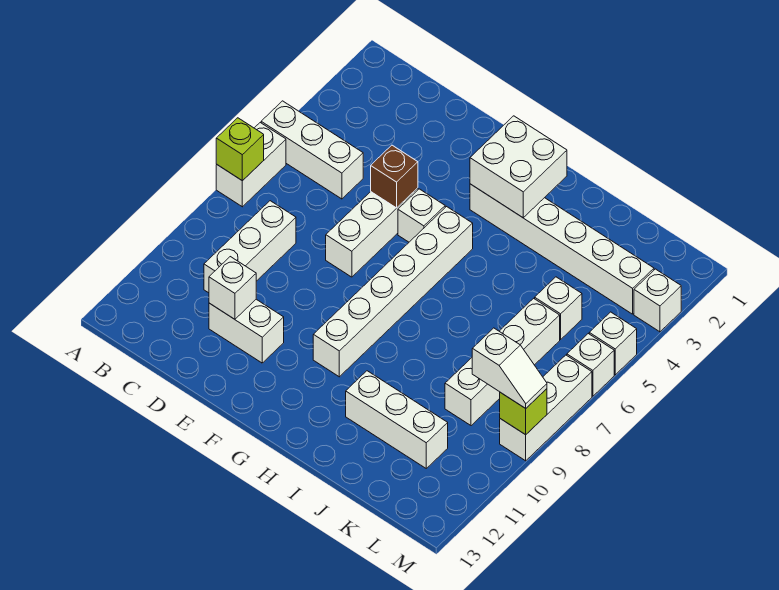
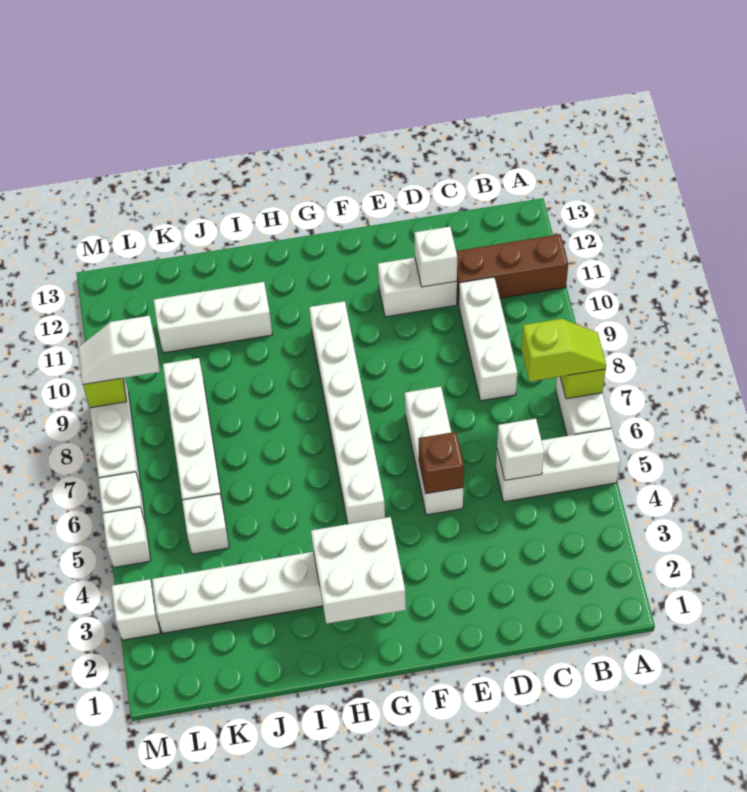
none -> lime 1x2 slope [521,319,606,382]
none -> brown 1x3 brick [456,234,568,305]
white 1x1 brick [398,189,445,242] -> white 1x1 brick moved to [497,419,544,480]

